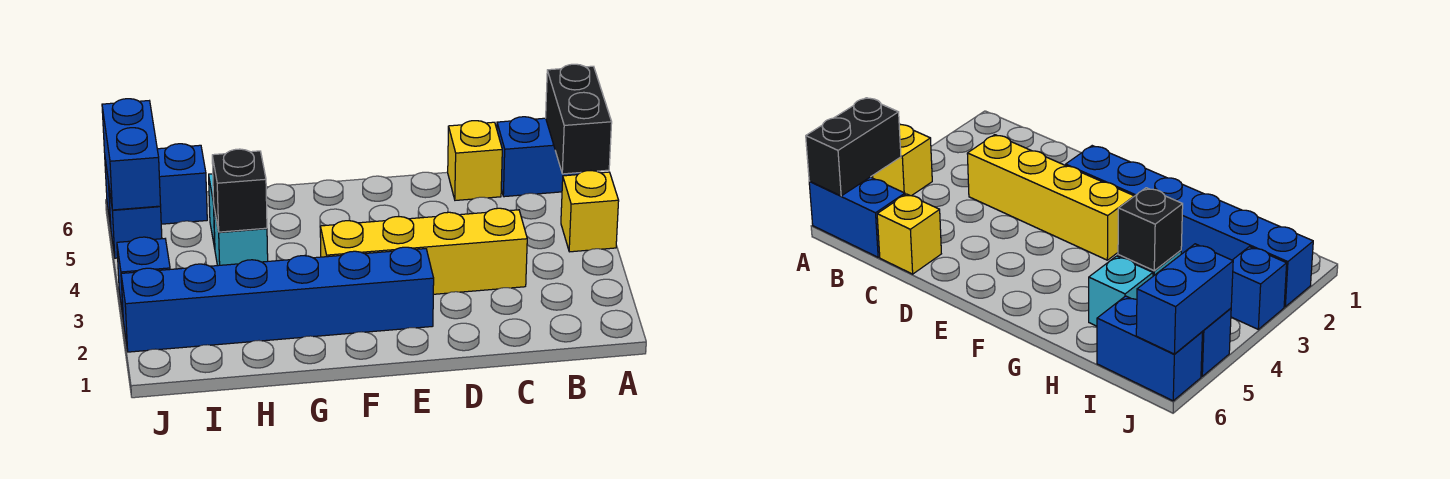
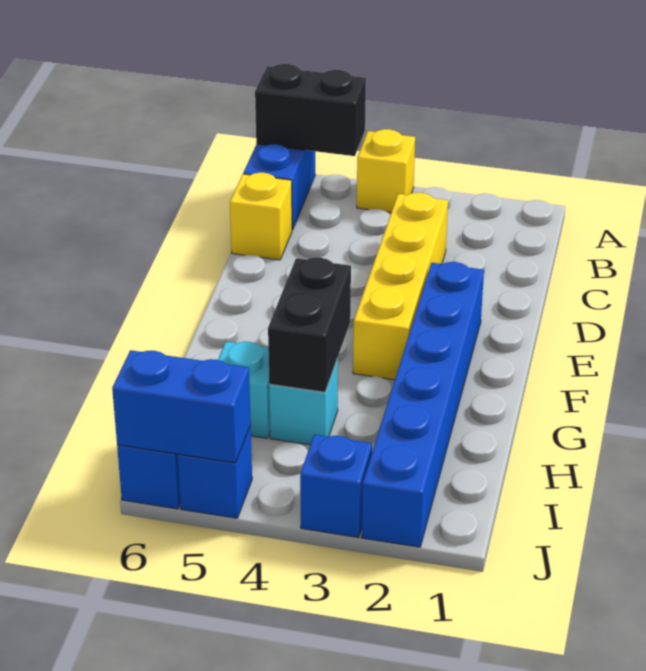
black 1x1 brick [212,149,267,232] -> black 1x2 brick [268,258,351,392]

